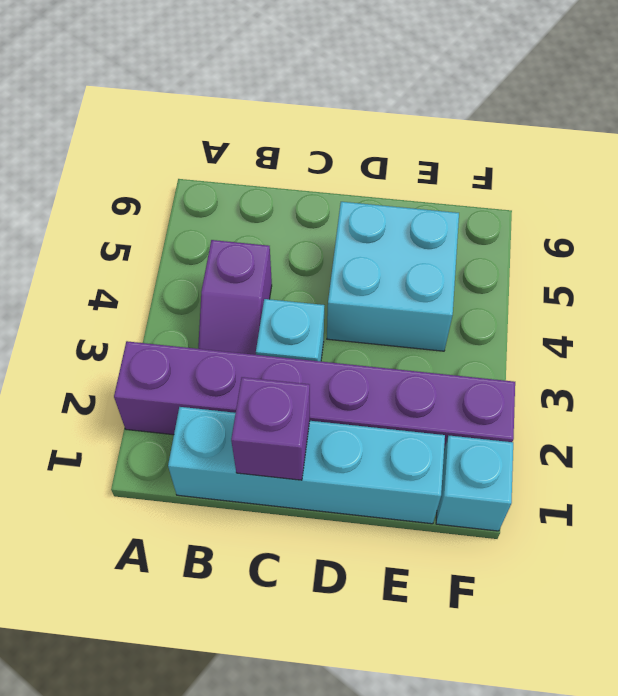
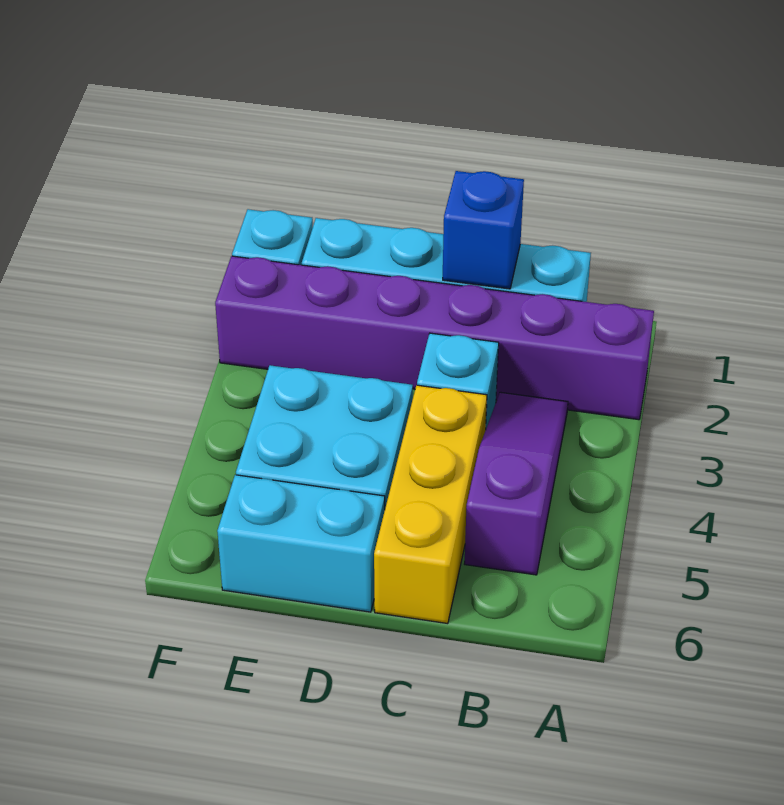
purple 1x2 slope [198,240,272,355] -> purple 1x3 slope [465,392,568,575]
purple 1x1 brick [231,377,310,480] -> blue 1x1 brick [443,171,524,289]
none -> yellow 1x3 brick [374,385,487,624]
none -> cyan 1x2 brick [217,475,385,612]

